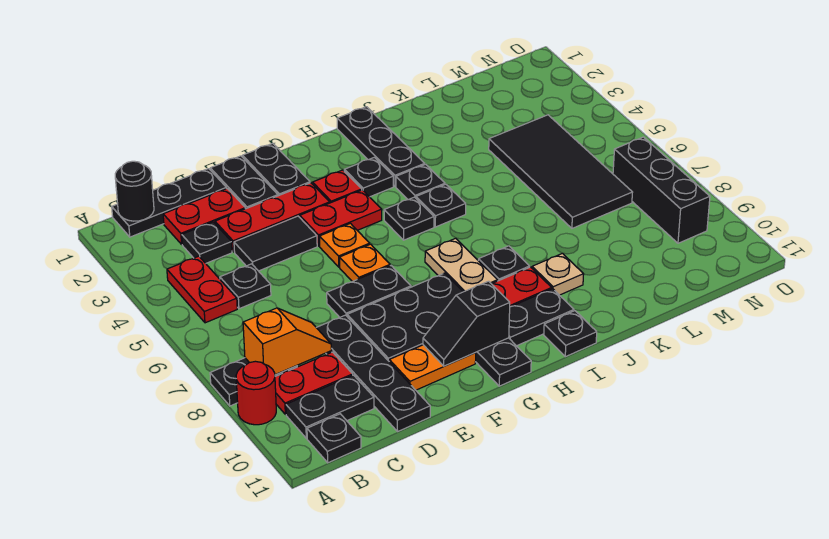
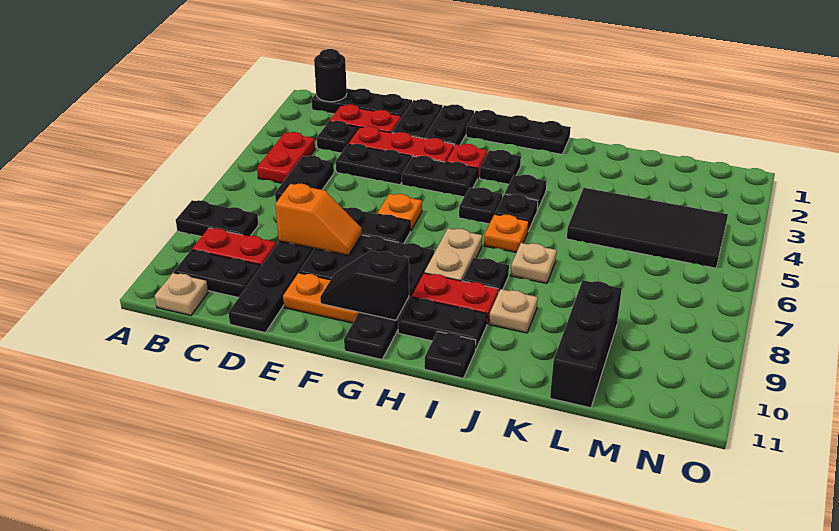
red 1x1 round brick [236,361,276,425] -> none
orange 1x2 slope [243,308,332,375] -> orange 1x2 slope moved to [275,184,362,256]
black 1x1 plate [307,414,361,463] -> tan 1x1 plate [155,273,209,315]
black 1x1 plate [220,264,271,309] -> black 1x2 plate [275,156,334,202]
black 1x2 tile [234,216,317,271] -> black 1x2 plate [336,144,411,185]
red 1x2 plate [300,190,382,246] -> black 1x2 plate [402,156,478,197]
orange 1x1 plate [319,223,370,267] -> orange 1x1 plate moved to [484,214,529,253]
black 1x3 plate [337,107,425,186] -> black 1x3 plate turned to [466,110,571,154]
none -> tan 1x1 plate [511,243,557,283]
black 2x4 tile [489,115,633,228] -> black 2x4 tile turned to [567,188,728,268]
black 1x3 brick [613,137,710,243] -> black 1x3 brick moved to [550,280,622,408]

